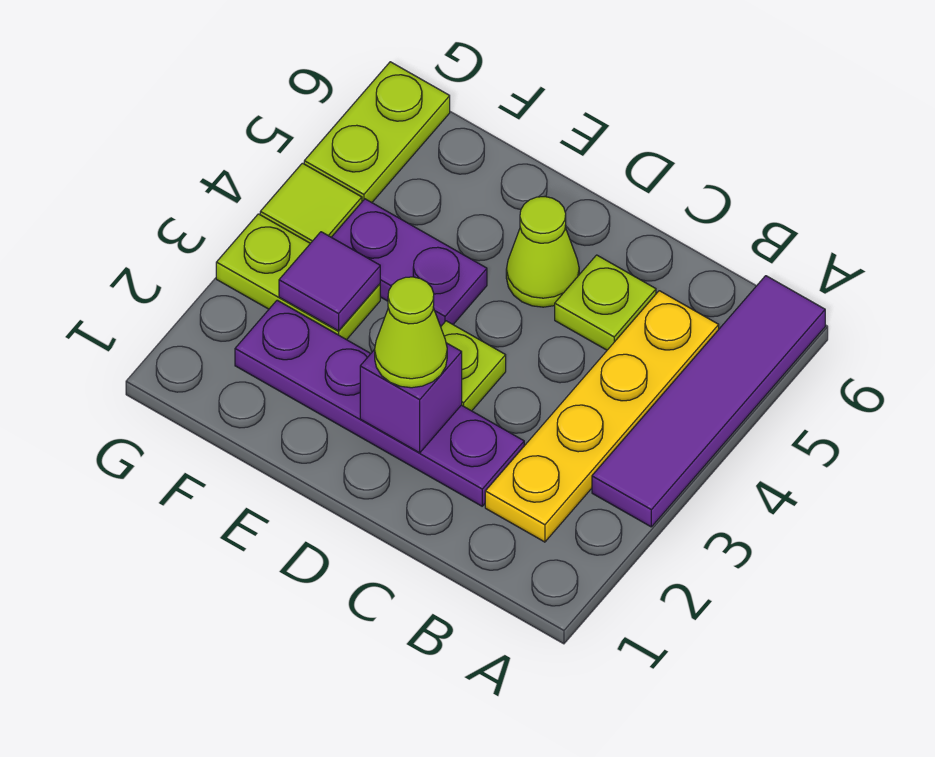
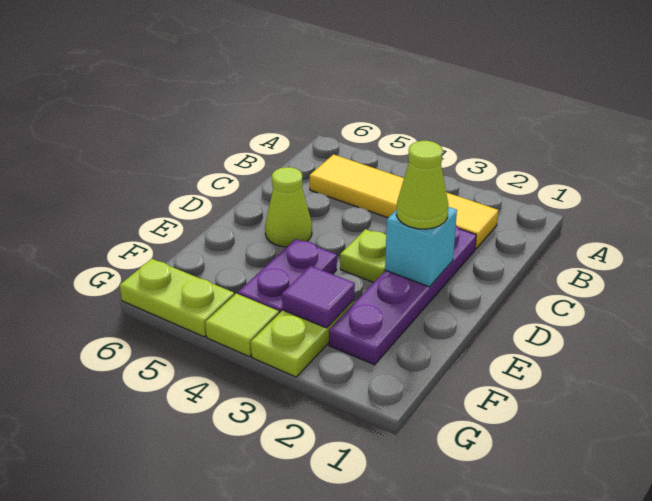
purple 1x4 tile [592,276,825,527] -> none
yellow 1x4 plate [485,291,719,542] -> yellow 1x4 tile [310,155,498,249]
lime 1x1 plate [555,255,656,350] -> none
purple 1x1 brick [360,343,462,453] -> cyan 1x1 brick [385,207,457,287]

